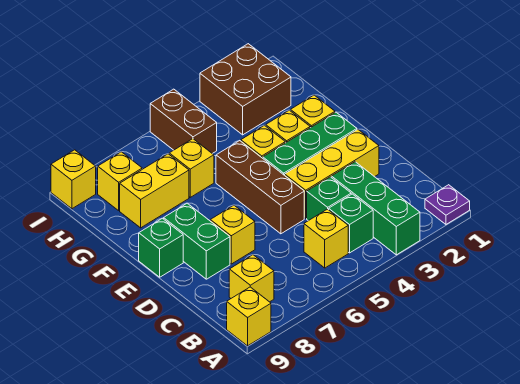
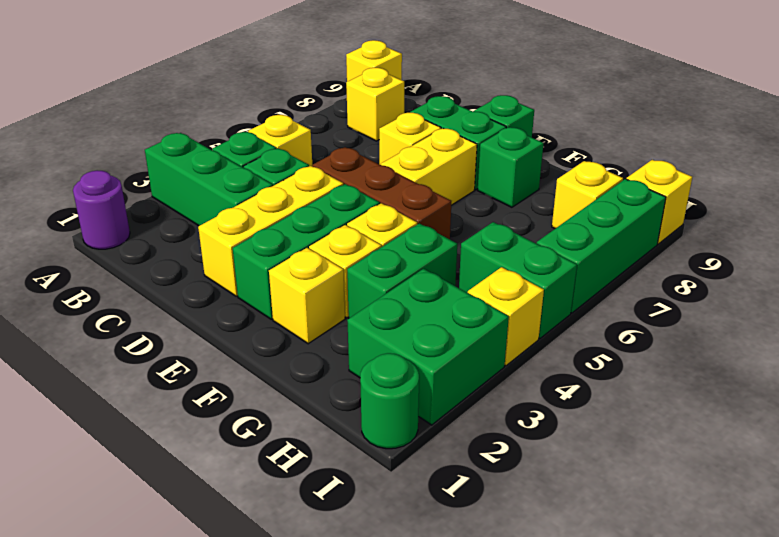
purple 1x1 plate [425,185,470,224] -> purple 1x1 round brick [73,170,130,249]
none -> green 1x1 brick [478,127,543,207]
none -> green 1x2 brick [347,223,457,318]
yellow 1x1 brick [169,139,214,197] -> yellow 1x1 brick moved to [468,267,544,366]
yellow 1x2 brick [120,154,189,228] -> yellow 1x2 brick moved to [381,129,477,205]
brown 2x2 brick [200,44,291,135] -> green 2x2 brick [347,269,509,425]
brown 1x2 brick [150,89,217,154] -> green 1x2 brick [459,222,577,339]
none -> green 1x1 round brick [360,353,419,449]
none -> green 1x3 brick [537,179,666,313]

